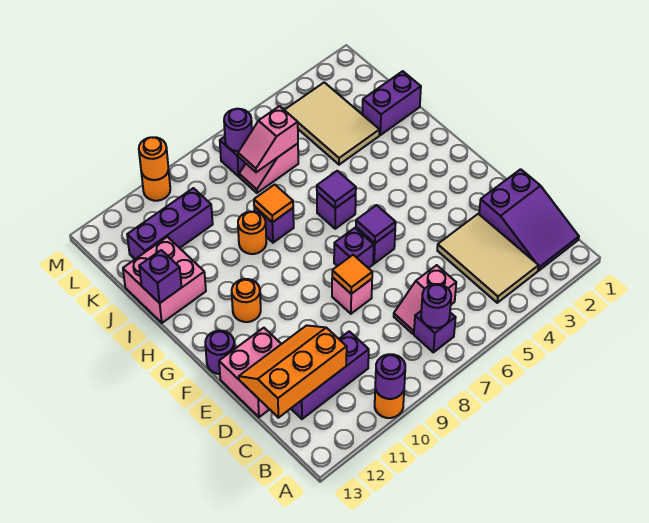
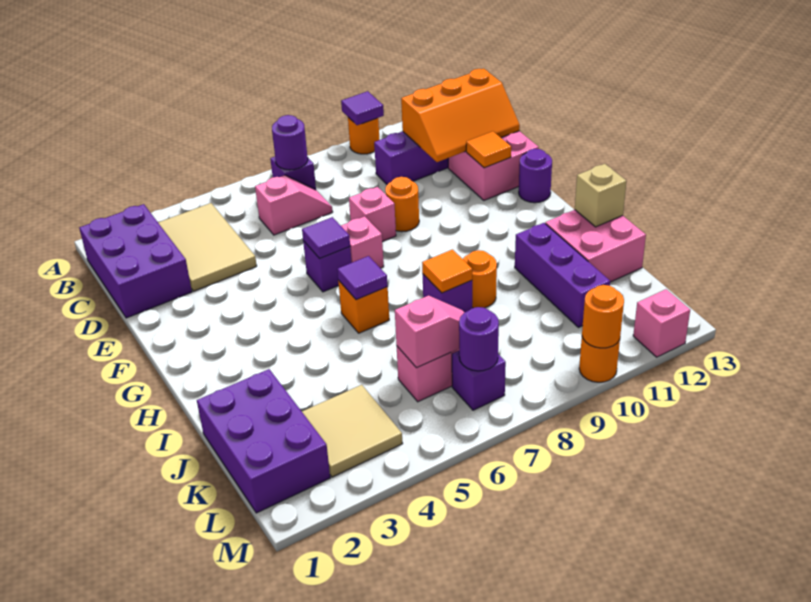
purple 1x1 round brick [375,354,405,399] -> purple 1x1 tile [341,91,384,125]
purple 2x3 slope [479,169,579,270] -> purple 2x3 brick [79,204,192,318]
orange 1x1 tile [332,255,372,294] -> orange 1x1 tile moved to [466,131,511,168]
purple 1x1 brick [334,228,374,268] -> pink 1x1 brick [341,216,384,268]
orange 1x1 round brick [232,279,261,322] -> orange 1x1 round brick moved to [385,177,419,232]
purple 1x1 brick [317,193,356,229] -> orange 1x1 brick [338,280,389,333]
purple 1x1 brick [139,250,182,303] -> tan 1x1 brick [575,164,626,227]
purple 1x2 brick [363,71,421,135] -> purple 2x3 brick [197,369,330,513]
tan 2x3 tile [285,82,380,165] -> tan 2x2 tile [302,385,403,477]
purple 1x3 brick [127,188,213,259] -> purple 1x3 brick turned to [515,223,610,328]
none -> pink 1x1 brick [633,289,690,357]

